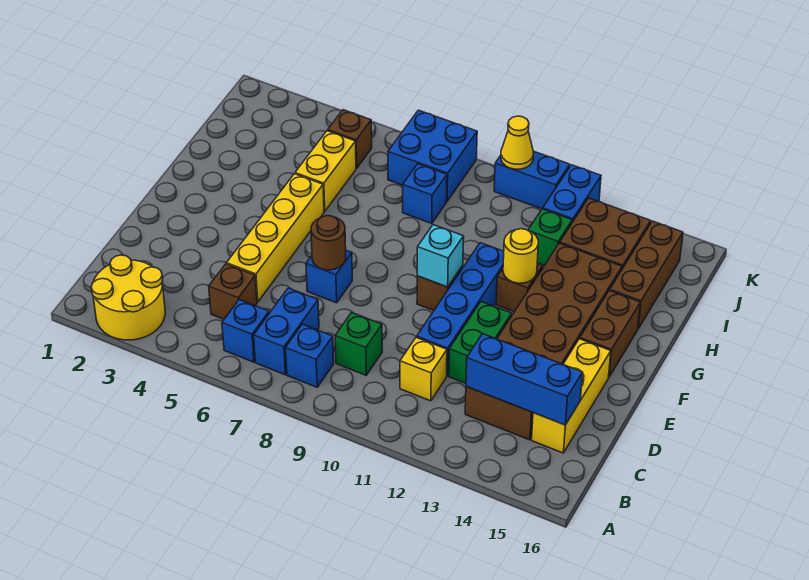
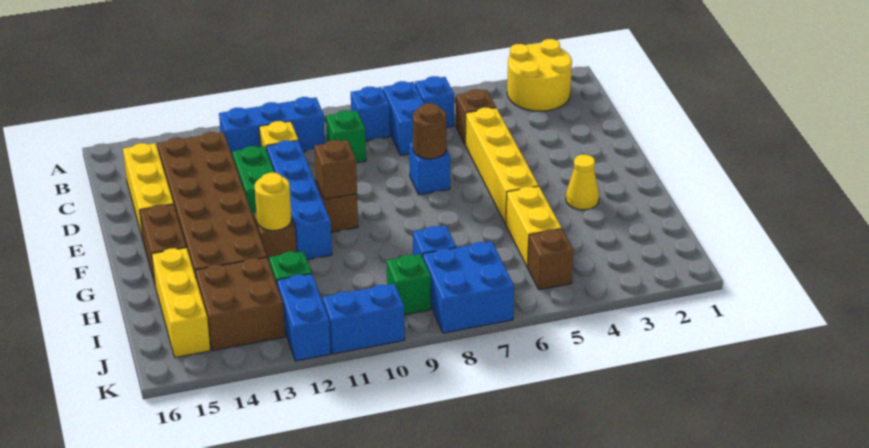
blue 1x3 brick [466,334,583,425] -> blue 1x3 brick moved to [219,97,325,157]
cyan 1x1 brick [417,225,464,287] -> brown 1x1 brick [315,140,357,199]
brown 1x3 brick [610,221,683,329] -> yellow 1x3 brick [152,248,210,357]
none -> green 1x1 brick [387,254,431,315]
yellow 1x1 cone [501,116,533,169] -> yellow 1x1 cone moved to [566,155,599,210]

